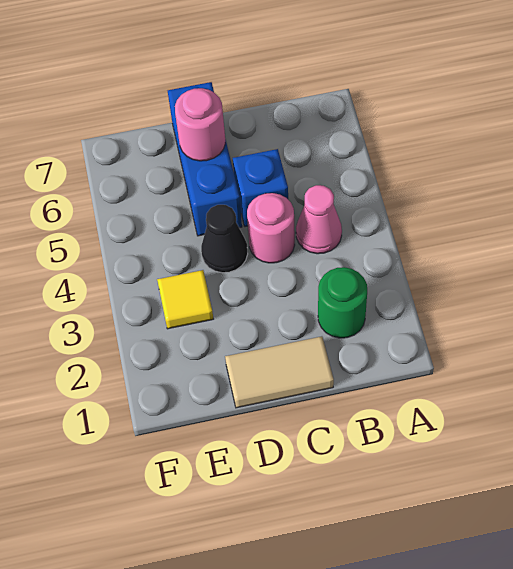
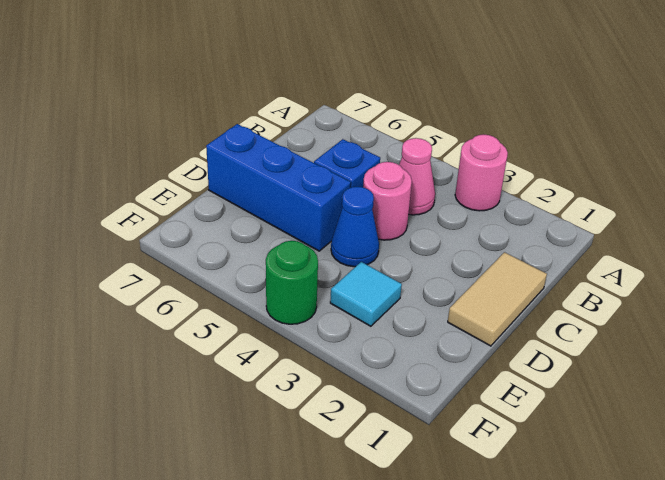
green 1x1 round brick [318,267,367,338] -> green 1x1 round brick moved to [266,241,318,324]
black 1x1 cone [201,205,248,273] -> blue 1x1 cone [331,187,379,267]
pink 1x1 round brick [175,88,225,161] -> pink 1x1 round brick moved to [455,134,508,211]
yellow 1x1 tile [157,270,213,329] -> cyan 1x1 tile [330,262,402,326]

